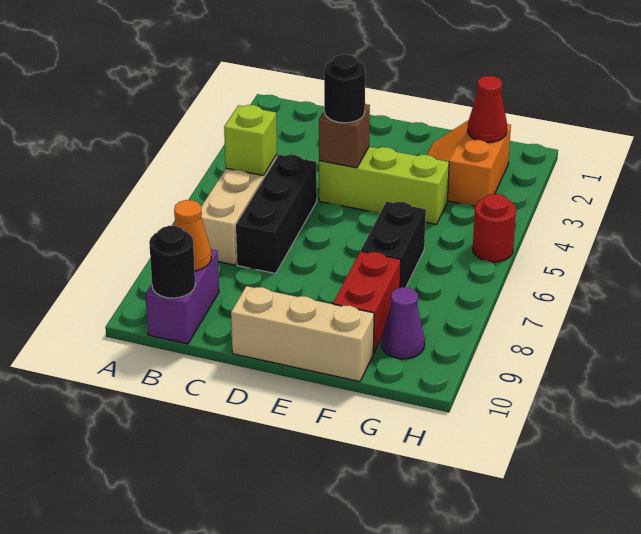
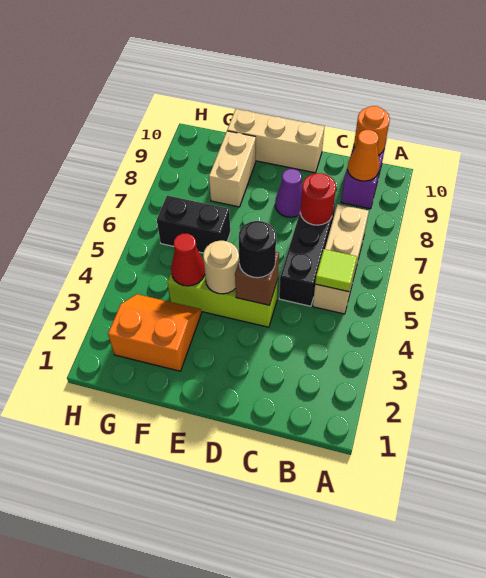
lime 1x1 brick [224,105,277,175] -> lime 1x1 tile [315,249,357,292]
black 1x1 round brick [149,226,195,298] -> orange 1x1 round brick [354,106,390,155]
none -> tan 1x1 round brick [203,241,239,294]
orange 2x2 slope [427,120,511,206] -> orange 2x2 slope turned to [108,294,202,371]
black 1x2 brick [361,201,426,288] -> black 1x2 brick turned to [157,196,230,253]
red 1x2 brick [333,251,401,353] -> tan 1x2 brick [209,131,256,207]
red 1x1 cone [468,76,507,142] -> red 1x1 cone moved to [171,234,205,286]
purple 1x1 cone [381,287,425,359] -> purple 1x1 cone moved to [275,169,302,217]
red 1x1 round brick [473,194,516,262] -> red 1x1 round brick moved to [300,173,336,225]

